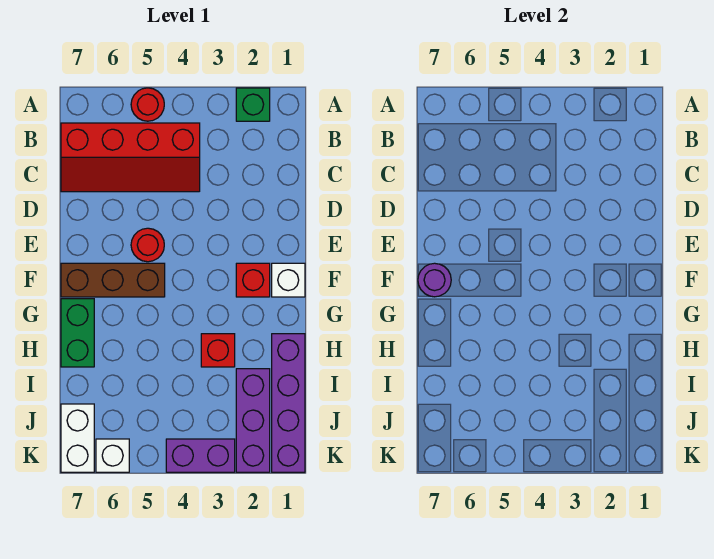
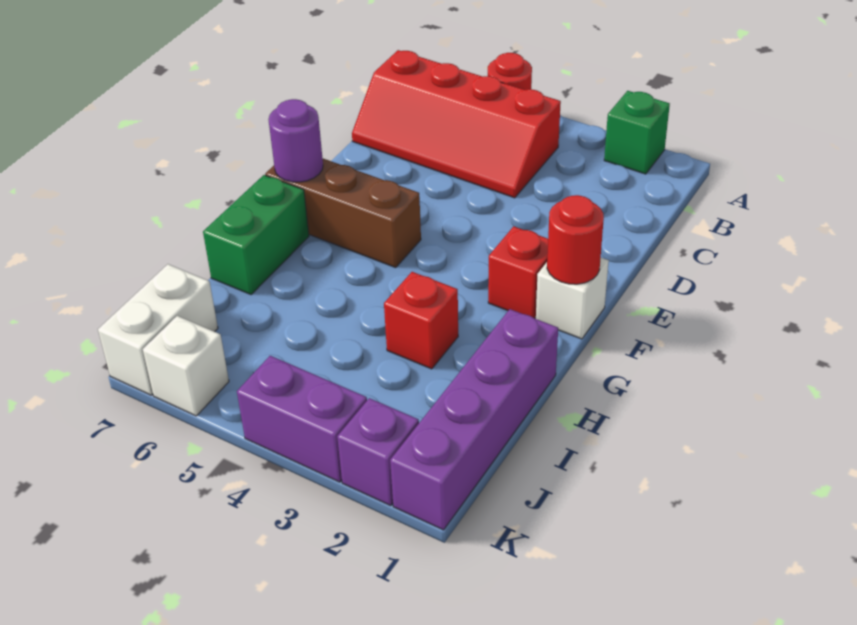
red 1x1 round brick [131,228,164,262] -> red 1x1 round brick moved to [547,195,604,284]
purple 1x3 brick [236,369,270,472] -> purple 1x1 brick [337,398,419,506]

